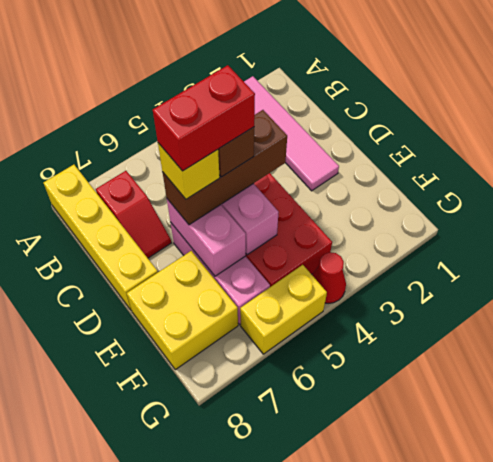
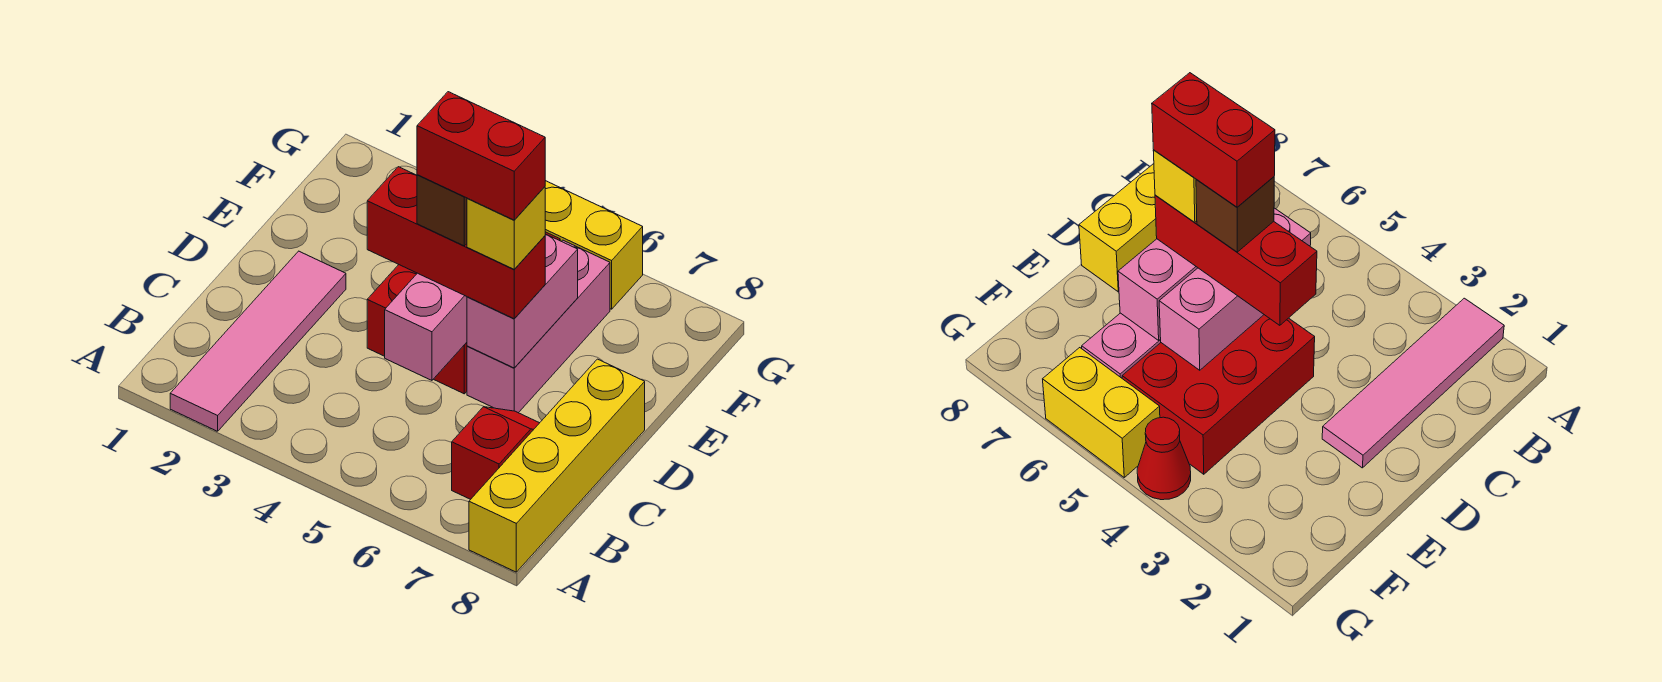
brown 1x3 brick [163,110,287,225] -> red 1x3 brick [367,167,545,319]
yellow 2x2 brick [127,251,238,370] -> none

